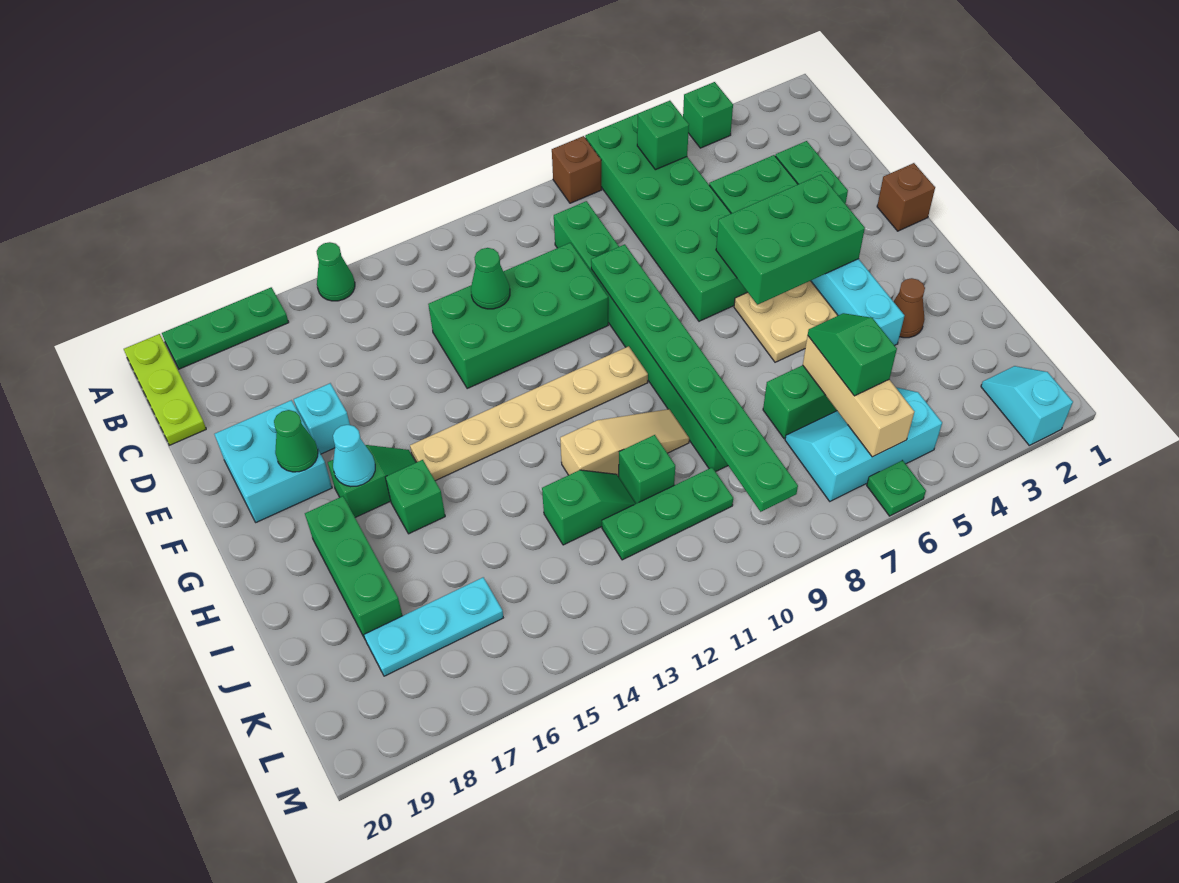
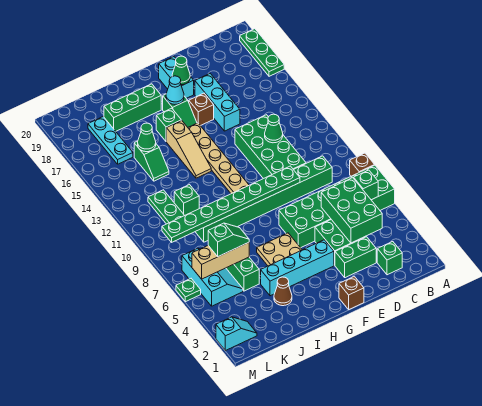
green 1x1 brick [683,82,733,148] -> green 1x1 brick moved to [377,242,402,275]
green 1x1 cone [317,242,355,301] -> green 1x1 cone moved to [138,123,156,152]
lime 1x3 plate [124,334,206,445] -> none
cyan 1x1 brick [294,383,350,454] -> cyan 1x3 brick [195,74,240,131]
cyan 2x2 brick [214,400,332,522] -> cyan 1x2 brick [159,57,194,98]
green 2x3 brick [716,175,865,305] -> green 2x3 brick moved to [321,178,382,243]
none -> brown 1x1 brick [189,93,214,126]
tan 1x3 slope [560,409,689,476] -> tan 1x3 slope moved to [166,120,211,178]
green 1x2 slope [542,470,636,545] -> green 1x2 slope moved to [134,141,169,181]

